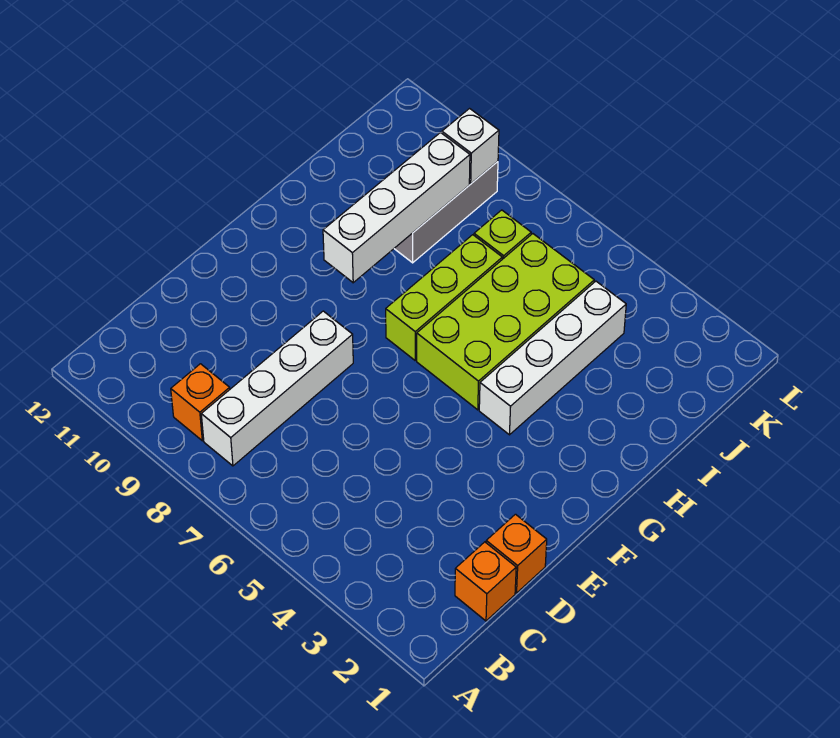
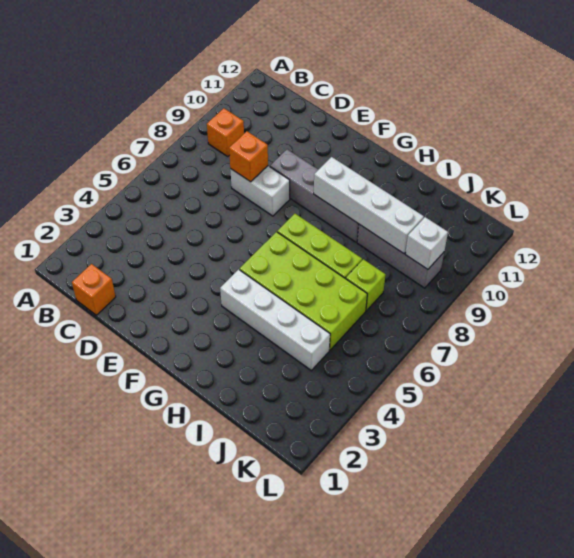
white 1x4 brick [201,311,353,466] -> white 1x2 brick [230,166,290,216]
orange 1x1 brick [486,514,547,593] -> orange 1x1 brick moved to [229,131,268,182]
none -> grey 1x4 brick [270,149,359,242]

